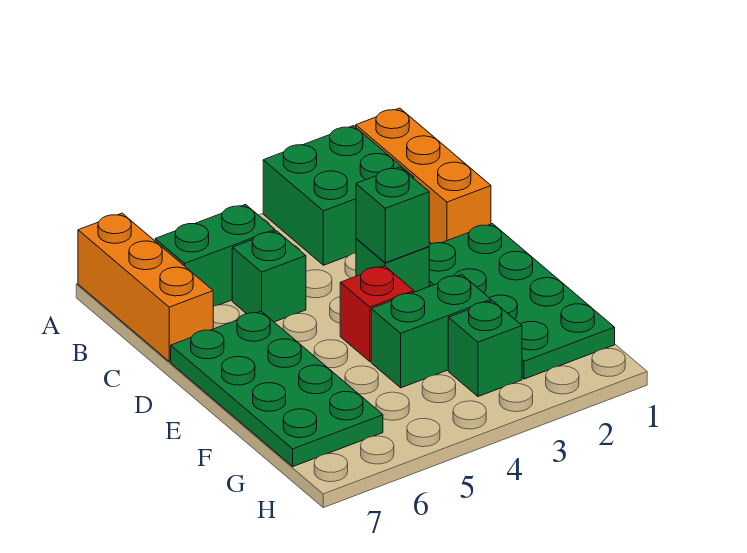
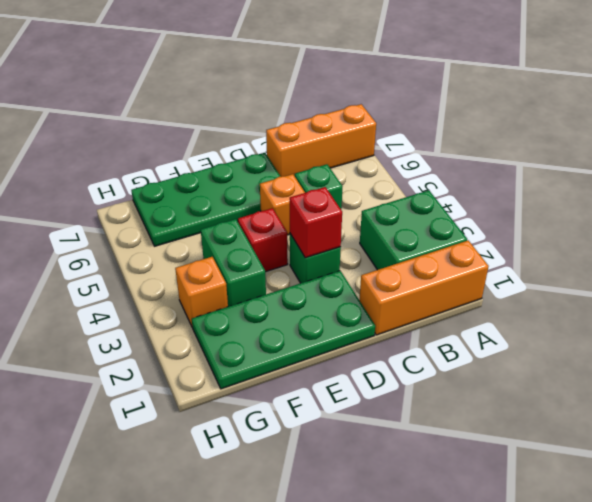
green 1x2 brick [155,205,275,306] -> none
green 1x1 brick [356,167,429,263] -> red 1x1 brick [290,187,342,258]
none -> orange 1x1 brick [260,174,305,235]
green 1x1 brick [448,301,522,396] -> orange 1x1 brick [175,257,228,326]

